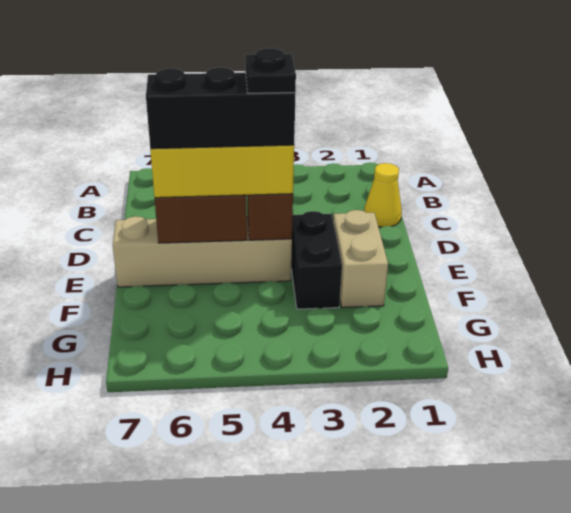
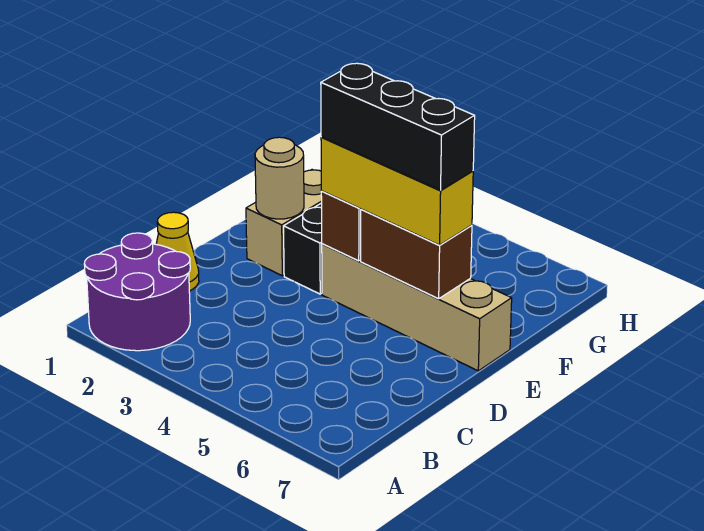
none -> purple 2x2 round brick [84,233,190,351]
none -> tan 1x1 round brick [255,137,304,219]
black 1x1 plate [245,48,296,93] -> none

